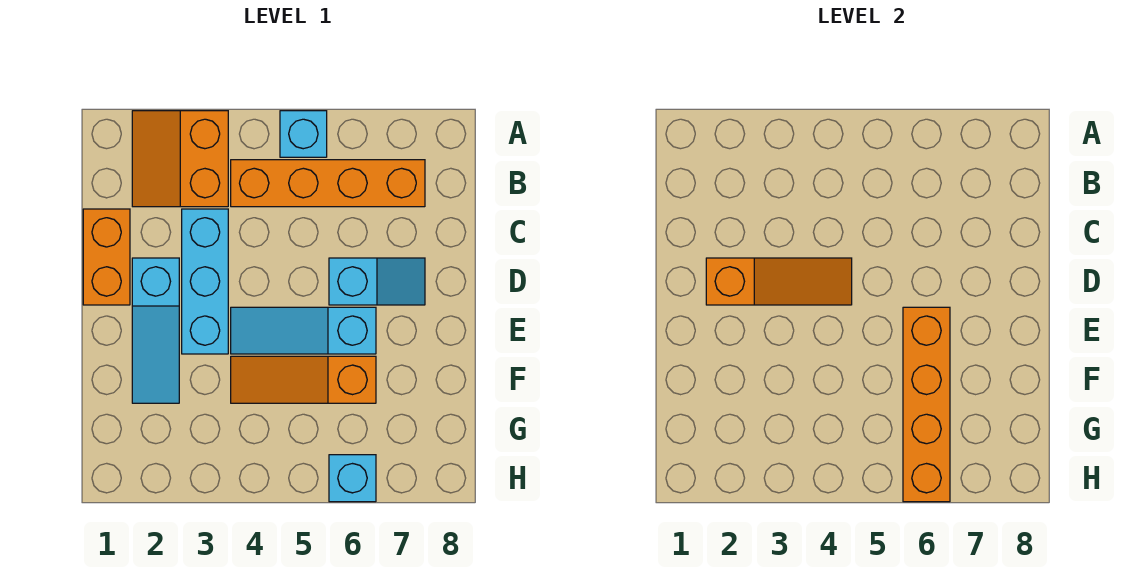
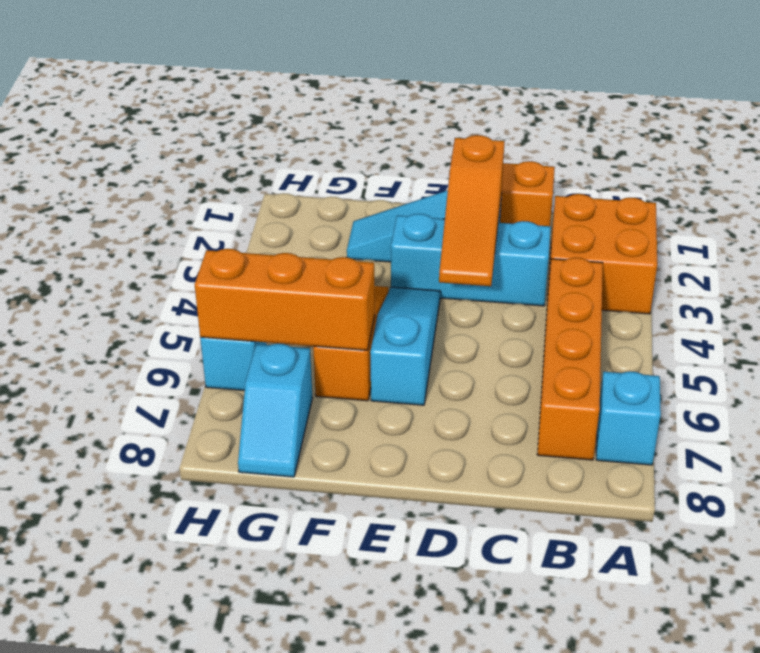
orange 2x2 slope [132,111,228,207] -> orange 2x2 brick [547,194,657,314]
cyan 1x1 brick [280,111,327,157] -> cyan 1x1 brick moved to [596,371,661,465]
cyan 1x2 slope [329,258,425,305] -> cyan 1x2 slope moved to [238,344,312,477]
orange 1x4 brick [903,307,950,502] -> orange 1x3 brick [195,249,375,350]

